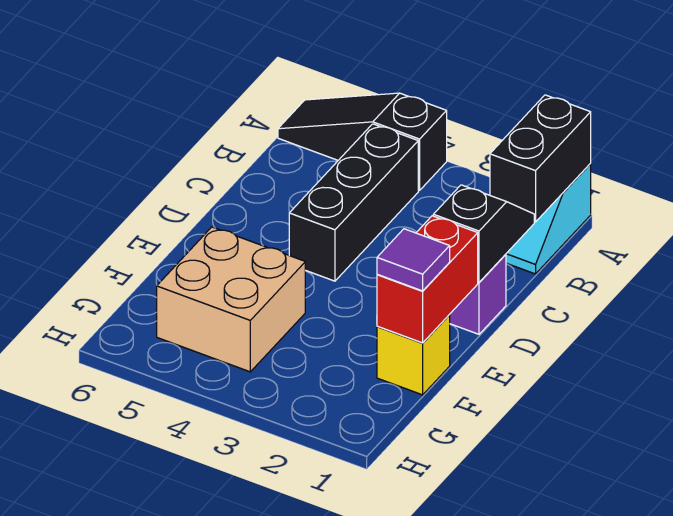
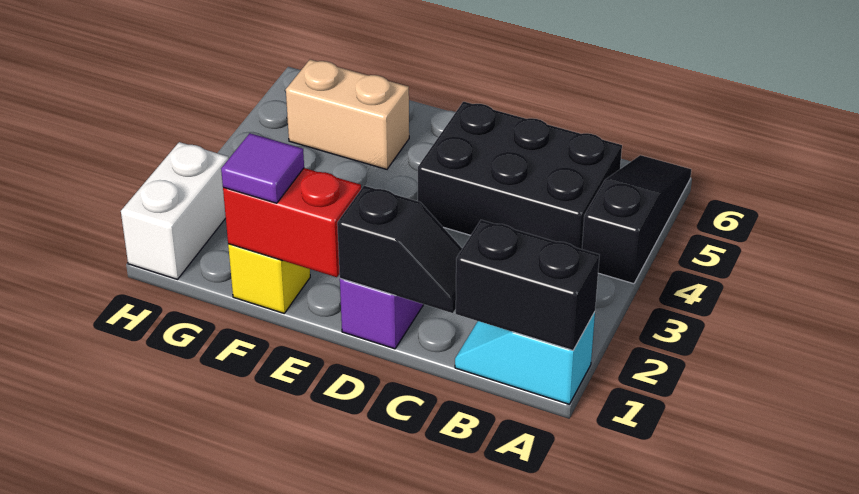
black 1x3 brick [289,124,418,281] -> black 2x3 brick [418,102,622,249]
tan 2x2 brick [157,227,305,372] -> tan 1x2 brick [286,60,409,169]
none -> white 1x2 brick [121,142,228,279]

